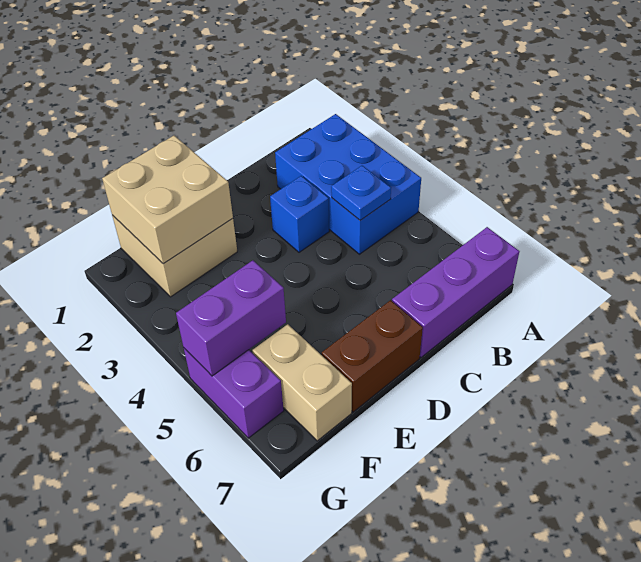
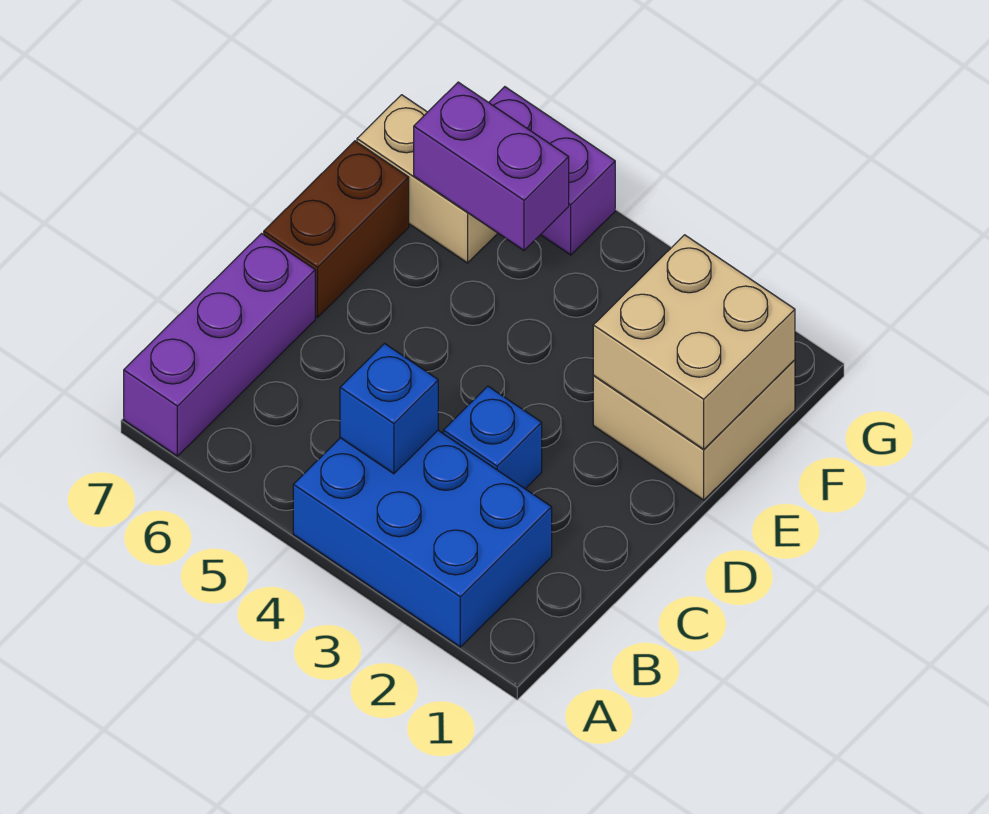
blue 1x1 plate [331,166,391,220] -> blue 1x1 brick [340,344,438,474]
purple 1x2 brick [176,260,286,376] -> purple 1x2 brick turned to [414,82,569,250]

